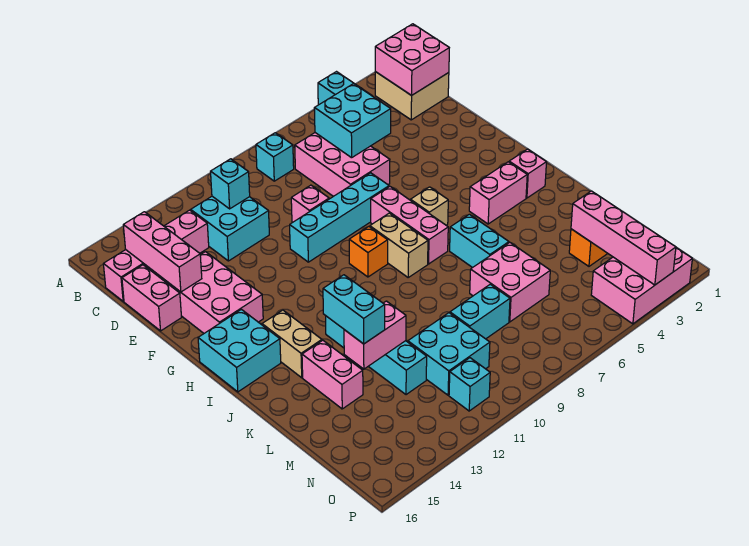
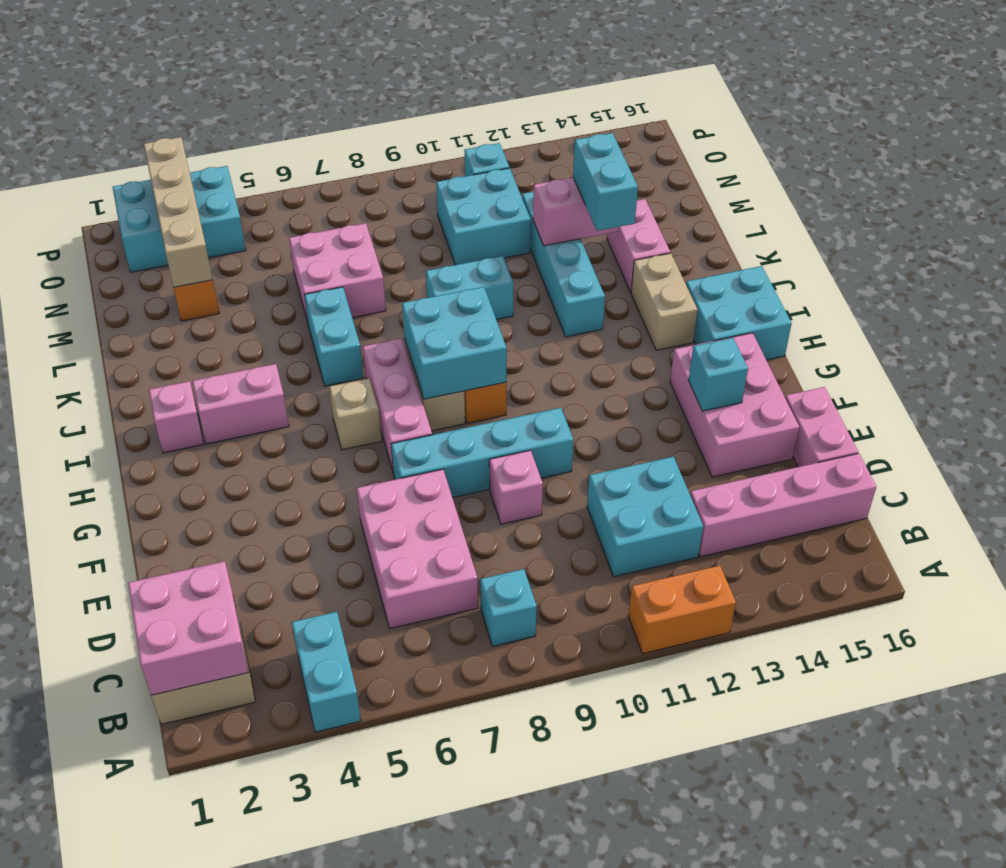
none -> orange 1x2 brick [628,566,736,654]
cyan 2x2 brick [314,84,391,158] -> cyan 2x2 brick moved to [402,287,507,399]
cyan 1x1 brick [211,159,250,209] -> cyan 1x1 brick moved to [688,338,748,411]
pink 1x3 brick [123,212,202,292] -> none
pink 1x4 brick [571,191,676,285] -> tan 1x4 brick [144,137,213,287]
cyan 1x2 brick [450,284,510,339] -> cyan 1x2 brick moved to [426,256,514,320]
pink 2x3 brick [591,248,692,324] -> cyan 2x3 brick [113,166,246,272]

